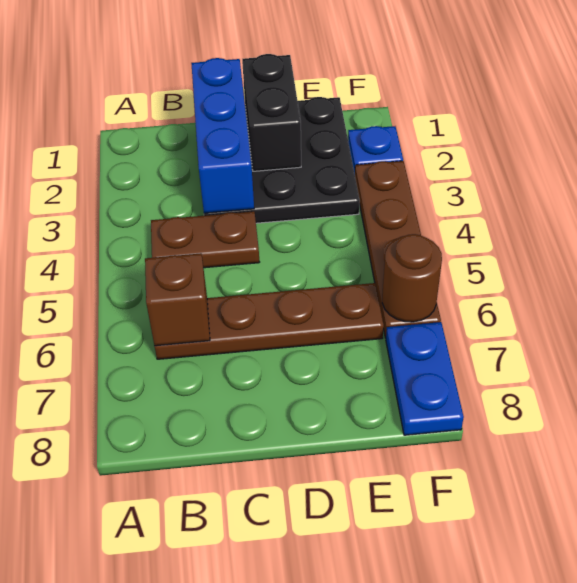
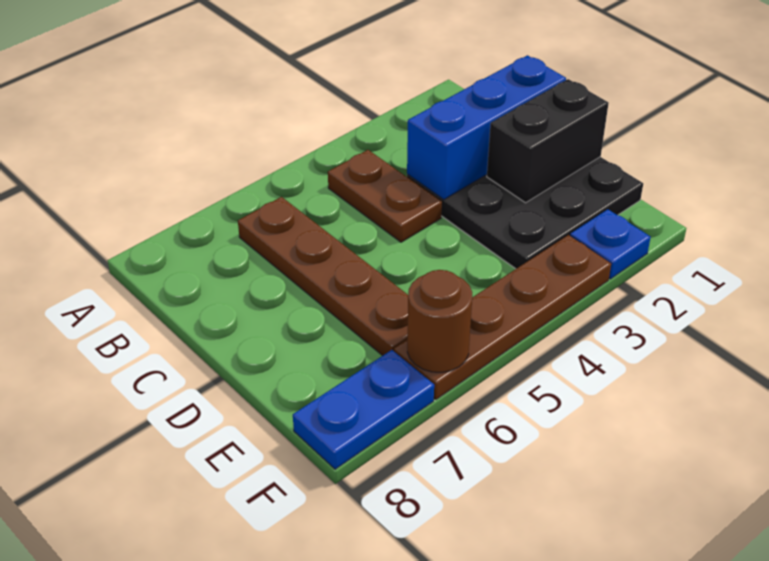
brown 1x1 brick [145,253,210,346] -> none

